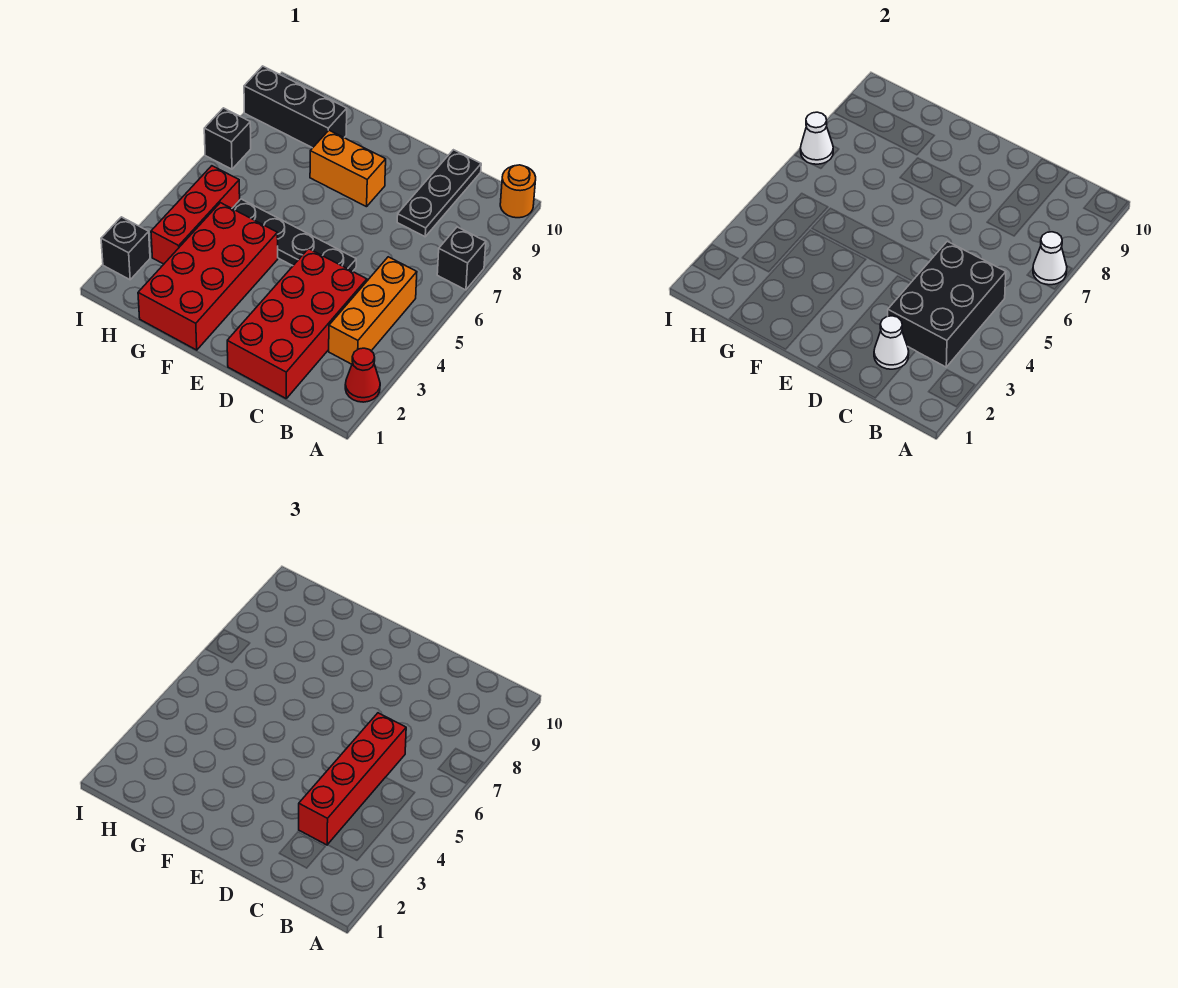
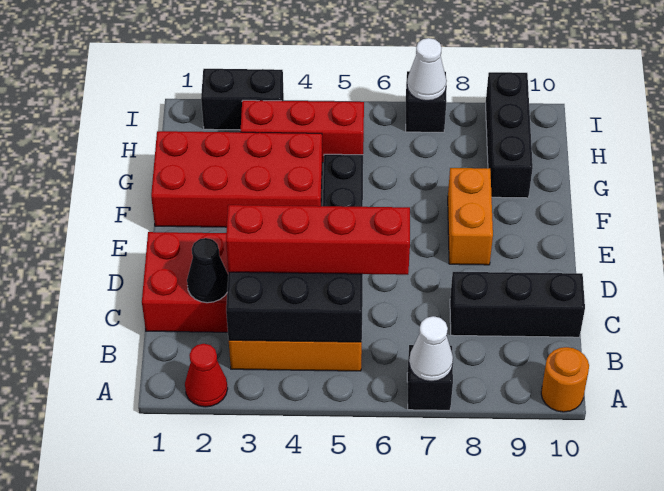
white 1x1 cone [874,316,909,369] -> black 1x1 cone [187,238,228,303]
black 1x3 plate [397,150,481,237] -> black 1x3 brick [450,272,585,337]
black 1x1 brick [101,217,150,280] -> black 1x2 brick [201,69,284,130]

